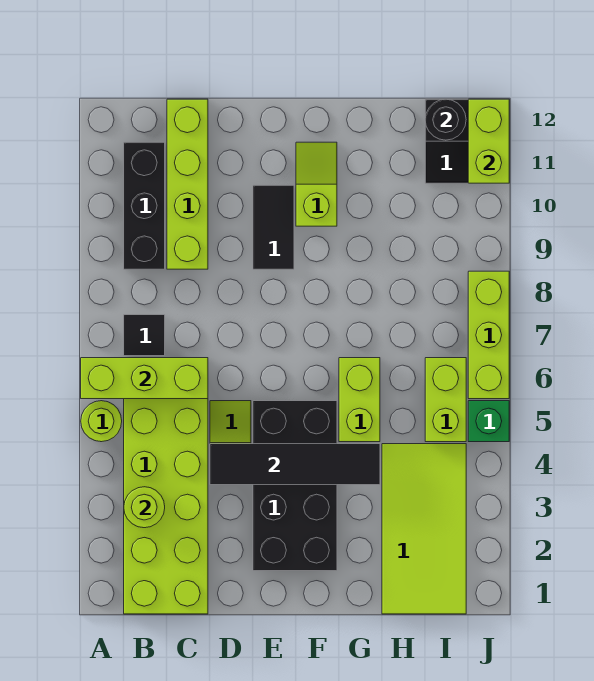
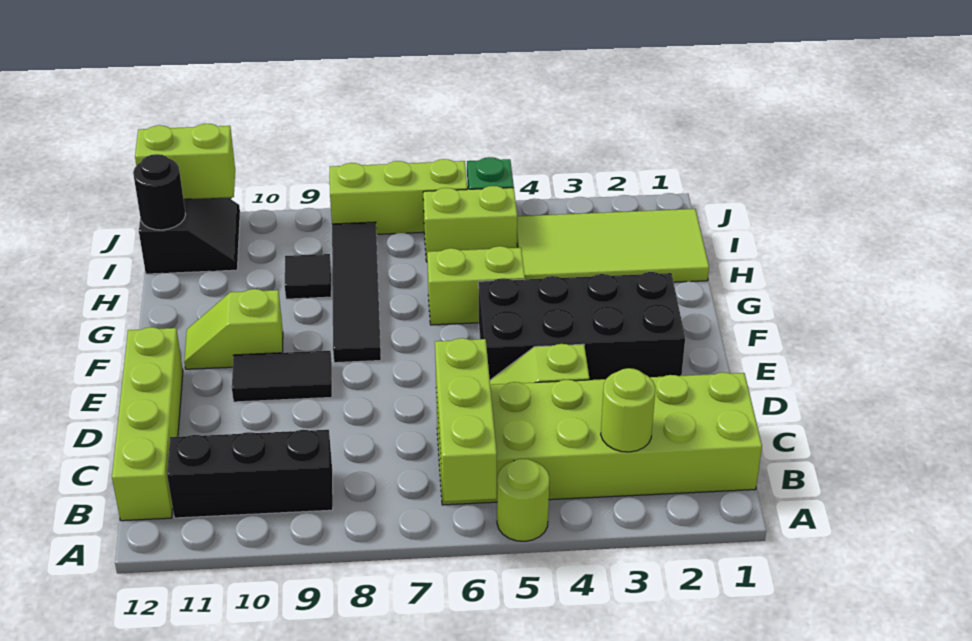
black 1x1 tile [124,315,165,356] -> black 1x1 tile moved to [285,254,331,299]
lime 1x4 brick [167,99,208,269] -> lime 1x4 brick turned to [112,327,183,521]
black 1x4 tile [210,444,380,485] -> black 1x4 tile moved to [332,222,381,363]

